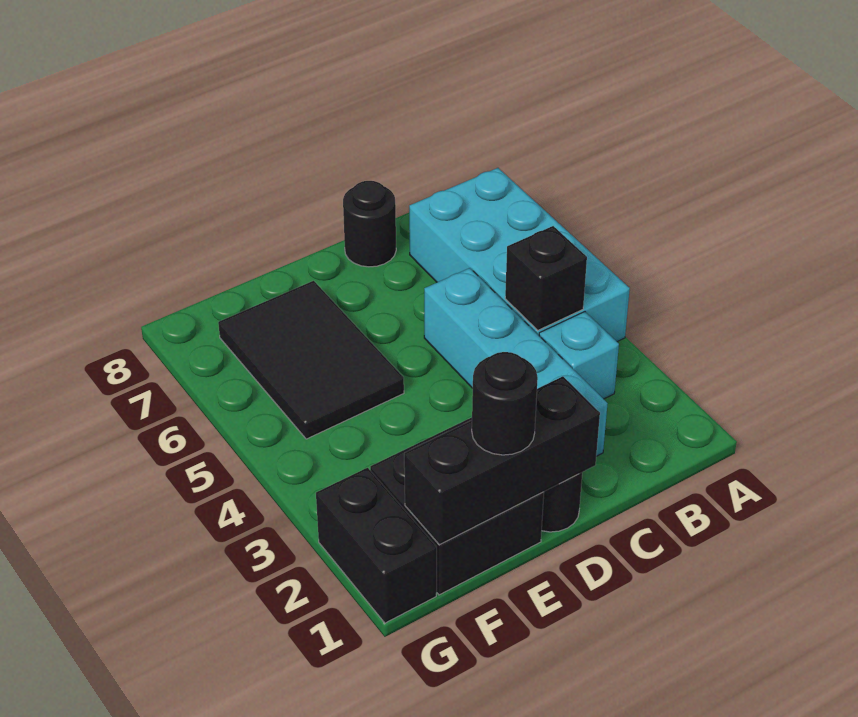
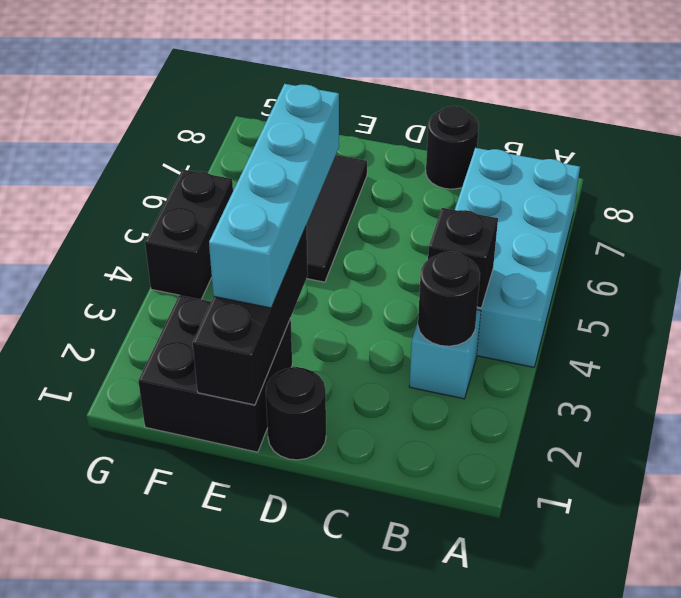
cyan 1x4 brick [424,268,608,456] -> cyan 1x4 brick moved to [209,84,339,308]
black 1x3 brick [404,376,600,545] -> black 1x3 brick turned to [193,225,308,405]
black 1x1 round brick [472,352,538,455] -> black 1x1 round brick moved to [418,252,480,346]
black 1x2 brick [316,468,437,623] -> black 1x2 brick moved to [145,169,233,299]

